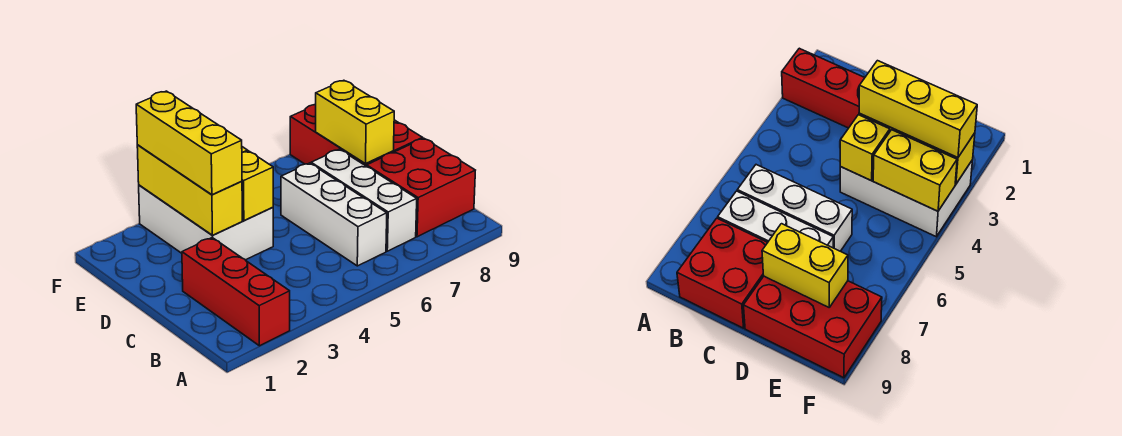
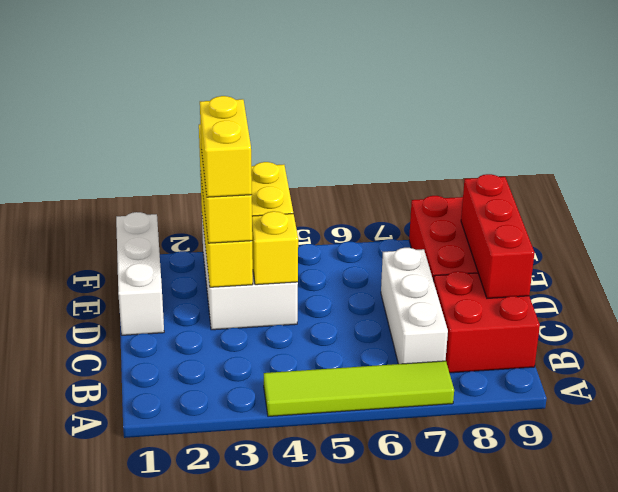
red 1x3 brick [182,238,290,346] -> red 1x3 brick moved to [461,174,534,298]
none -> lime 1x4 tile [264,361,454,416]
white 1x3 brick [281,163,387,266] -> white 1x3 brick moved to [116,212,164,335]
yellow 1x2 brick [316,80,394,164] -> yellow 1x2 brick moved to [200,96,252,197]

